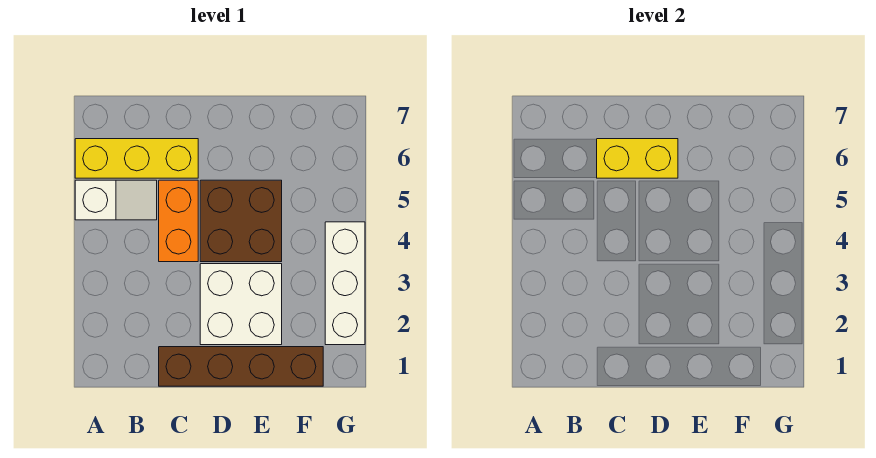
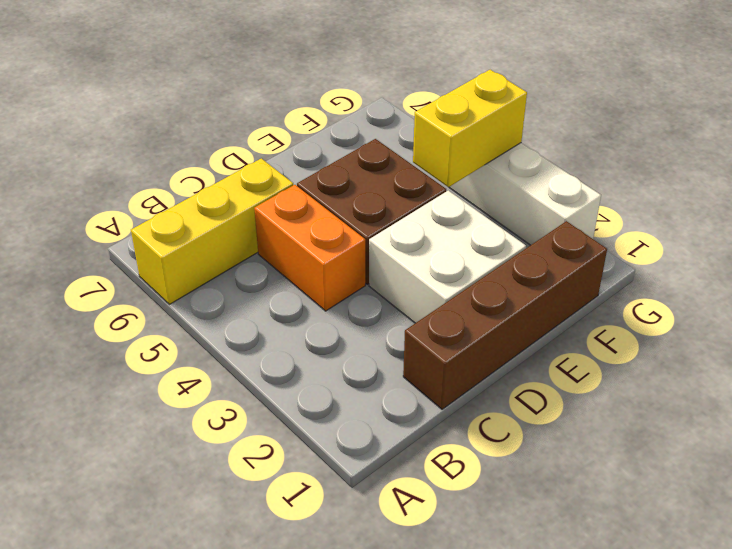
white 1x2 slope [75,180,157,220] -> none
yellow 1x2 brick [597,139,678,178] -> yellow 1x2 brick moved to [413,70,527,187]

